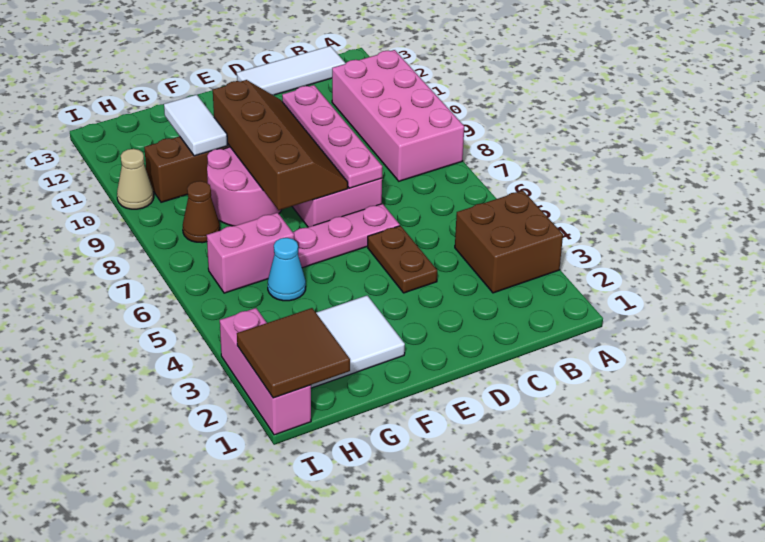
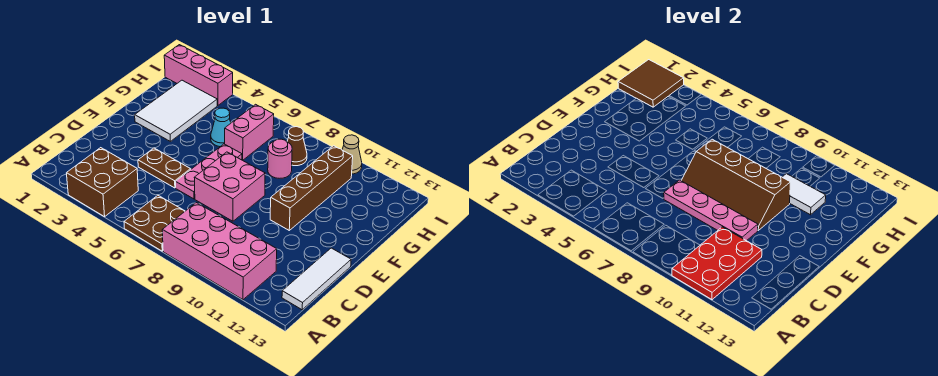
none -> brown 2x2 plate [124,195,185,251]
none -> red 2x3 plate [672,227,762,300]
pink 2x2 round brick [207,147,281,226] -> pink 1x1 round brick [268,139,292,178]

